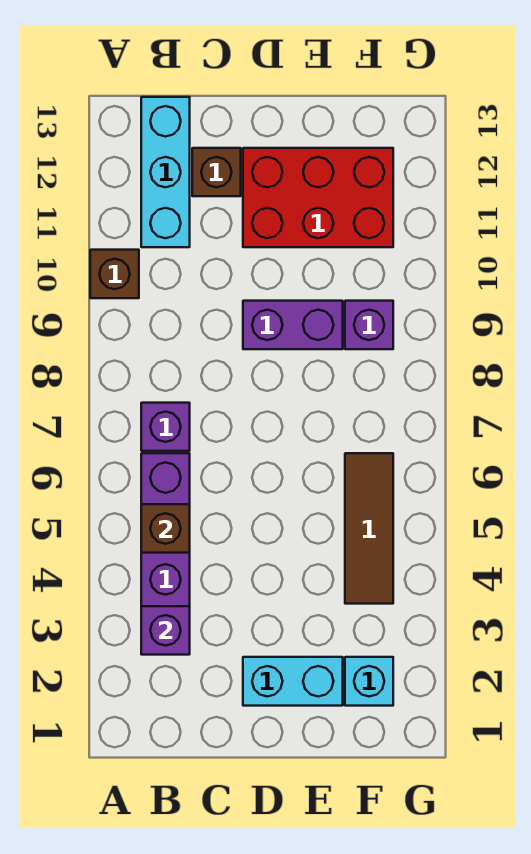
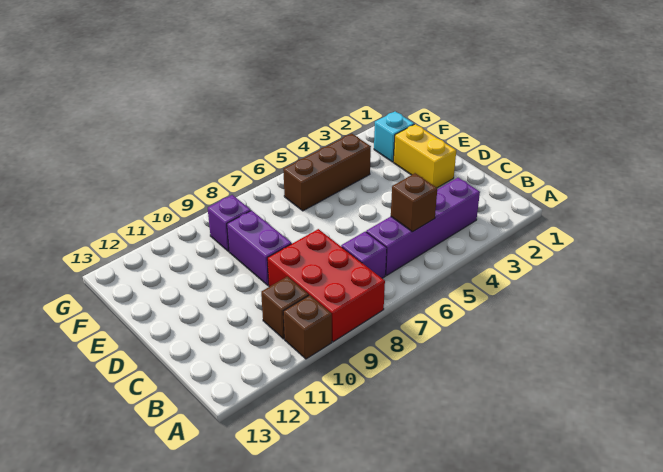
purple 1x1 brick [141,606,190,655] -> none
cyan 1x3 brick [141,97,190,247] -> none
brown 1x1 brick [192,148,241,196] -> brown 1x1 brick moved to [261,277,309,339]
cyan 1x2 brick [243,657,343,706] -> yellow 1x2 brick [393,124,456,188]
red 2x3 brick [243,148,393,247] -> red 2x3 brick moved to [267,229,385,342]
brown 1x3 tile [345,453,393,604] -> brown 1x3 brick [283,134,371,211]

